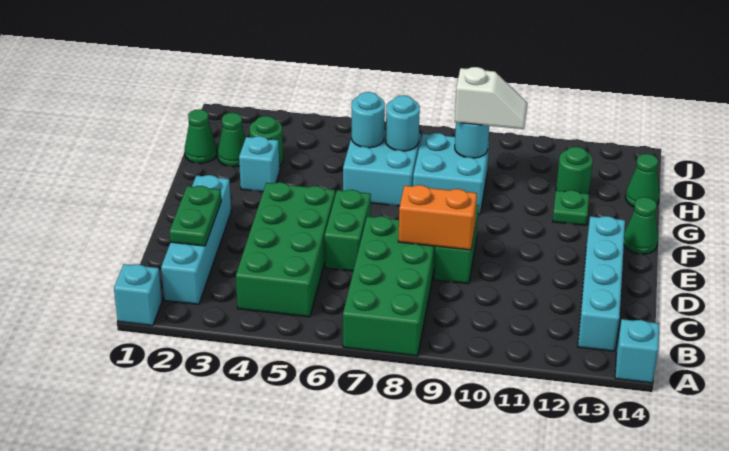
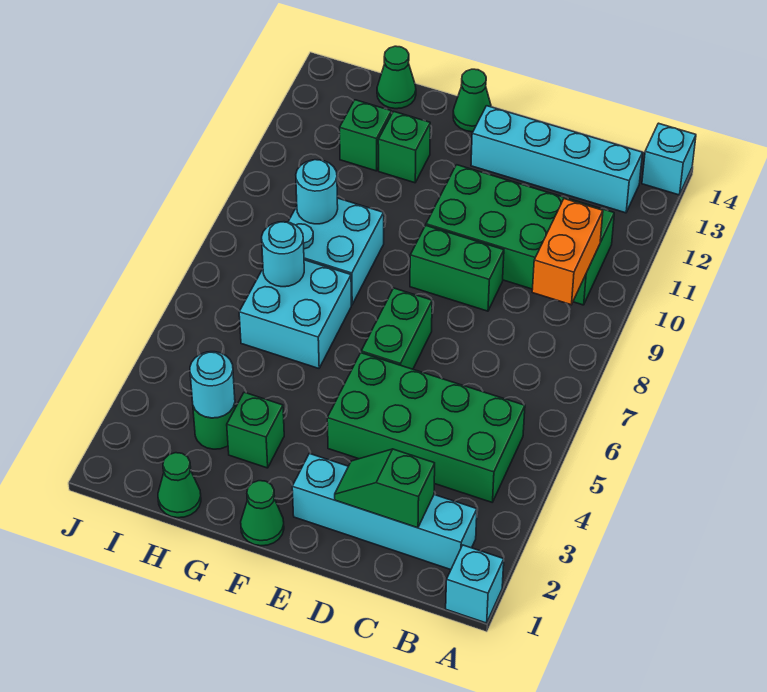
green 2x4 brick [343,216,436,356] -> green 2x4 brick moved to [426,165,614,305]
green 1x2 plate [169,186,221,246] -> green 1x2 slope [335,449,435,528]
green 1x2 brick [325,190,371,271] -> green 1x2 brick turned to [361,288,432,369]
orange 1x2 brick [398,185,477,250] -> orange 1x2 brick moved to [532,199,603,305]
cyan 1x1 brick [239,136,279,192] -> green 1x1 brick [227,392,284,468]
green 1x1 plate [553,190,589,225] -> green 1x1 brick [378,111,430,183]
green 1x1 cone [218,113,246,167] -> green 1x1 cone moved to [241,481,284,546]
cyan 1x1 round brick [351,92,385,148] -> cyan 1x1 round brick moved to [190,352,235,418]
white 1x2 slope [455,67,527,129] -> none
green 1x1 round brick [556,147,593,194] -> green 1x1 brick [340,100,392,171]

